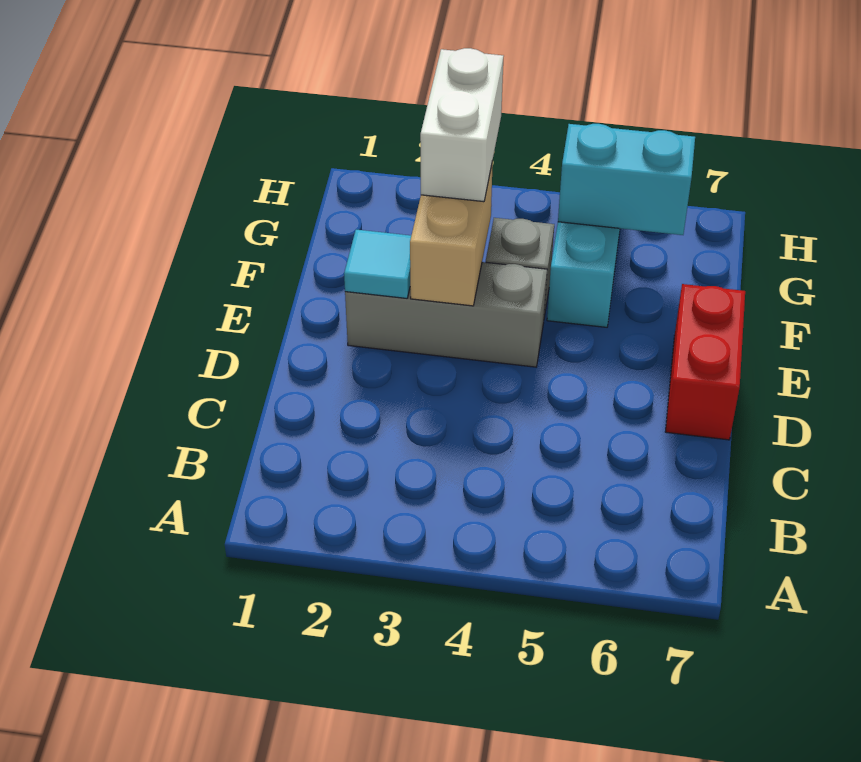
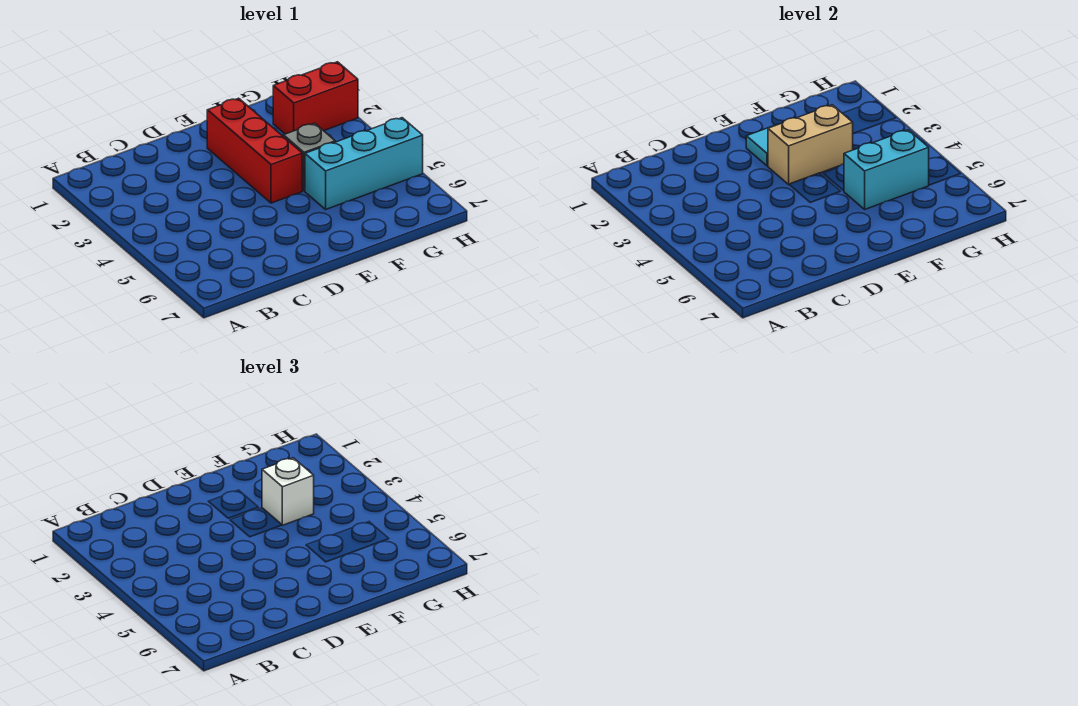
red 1x2 brick [665,284,745,440] -> red 1x2 brick moved to [273,62,358,134]
grey 1x3 brick [345,262,547,367] -> red 1x3 brick [207,98,302,203]
white 1x2 brick [420,48,503,202] -> white 1x1 brick [262,458,314,525]
cyan 1x2 brick [558,124,695,235] -> cyan 1x2 brick turned to [844,130,929,209]

